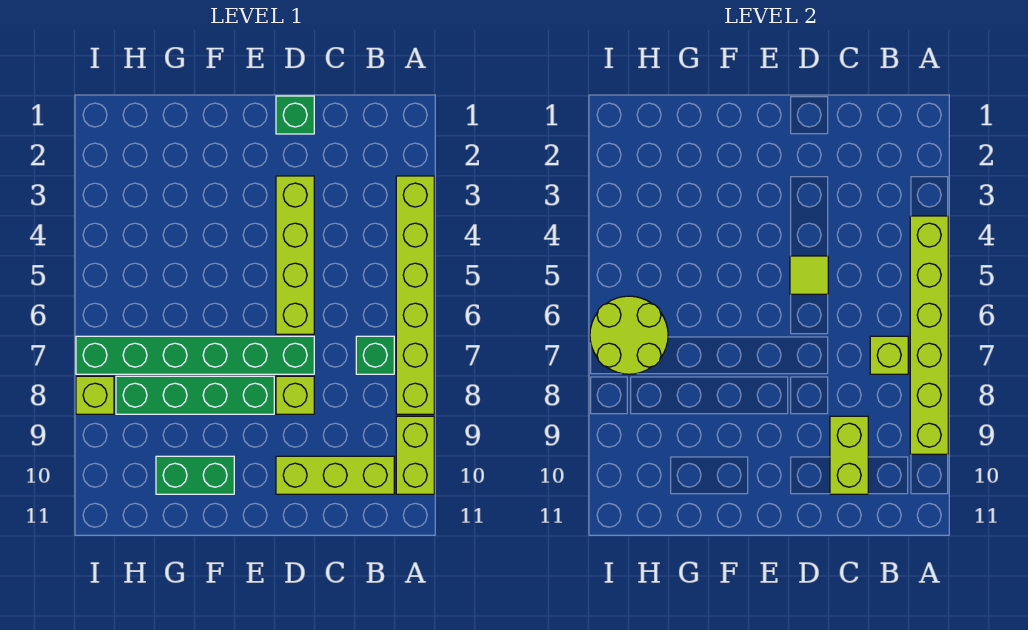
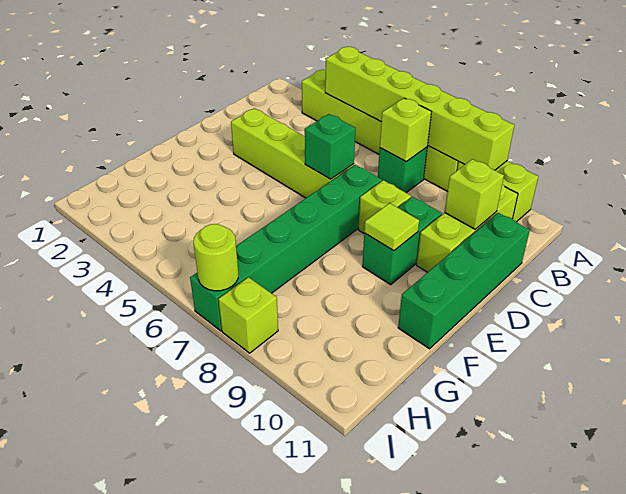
lime 1x2 brick [830,416,868,494] -> lime 1x1 brick [445,159,504,229]
green 1x1 brick [276,96,314,134] -> green 1x1 brick moved to [305,114,355,179]
lime 1x1 tile [790,256,828,294] -> lime 1x1 tile moved to [364,203,419,251]
green 1x4 brick [116,376,274,414] -> green 1x4 brick moved to [398,213,530,349]
green 1x2 brick [156,456,234,494] -> green 1x2 brick moved to [362,197,442,285]
lime 2x2 round brick [590,296,668,374] -> lime 1x1 round brick [193,224,238,291]

